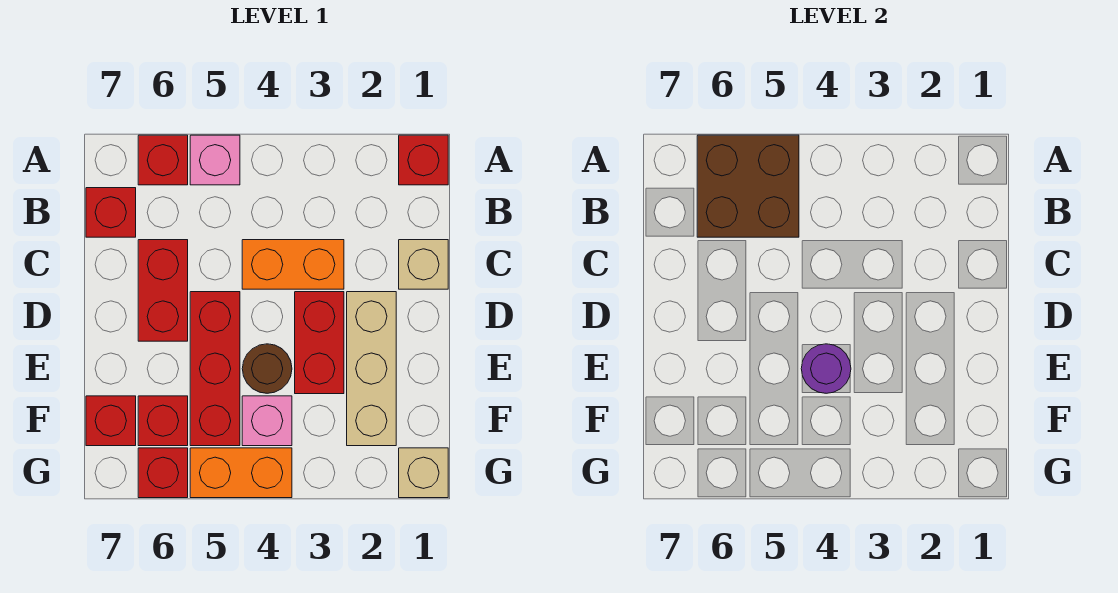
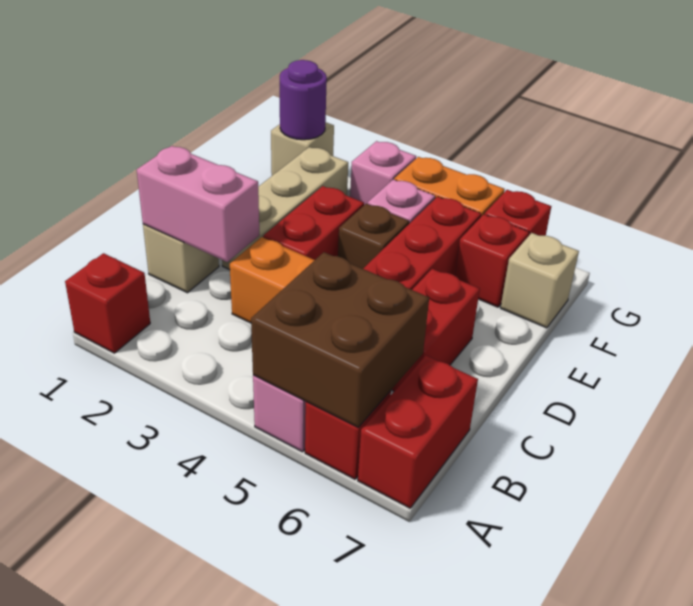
red 1x1 brick [86,188,136,237] -> red 1x2 brick [358,355,478,508]
none -> pink 1x2 brick [137,146,259,262]
brown 1x1 round brick [242,344,292,393] -> brown 1x1 brick [338,204,409,269]
purple 1x1 round brick [801,344,851,393] -> purple 1x1 round brick moved to [280,60,327,140]
red 1x1 brick [86,396,136,446] -> tan 1x1 brick [501,233,579,328]
none -> pink 1x1 brick [350,141,416,205]

